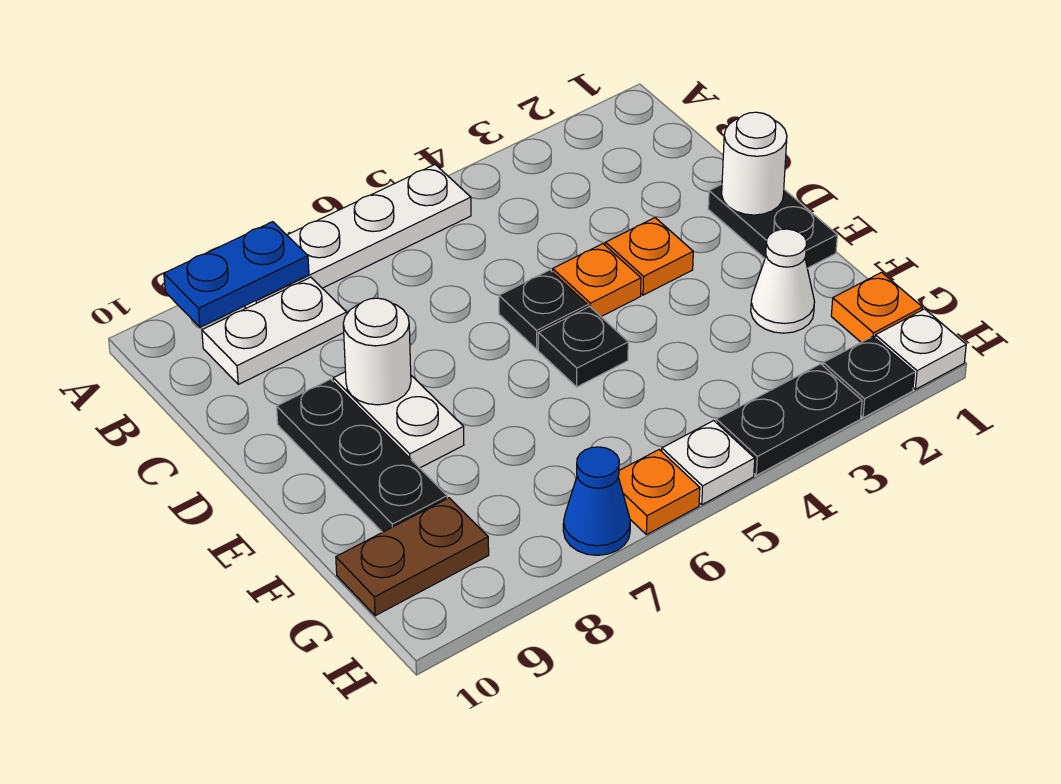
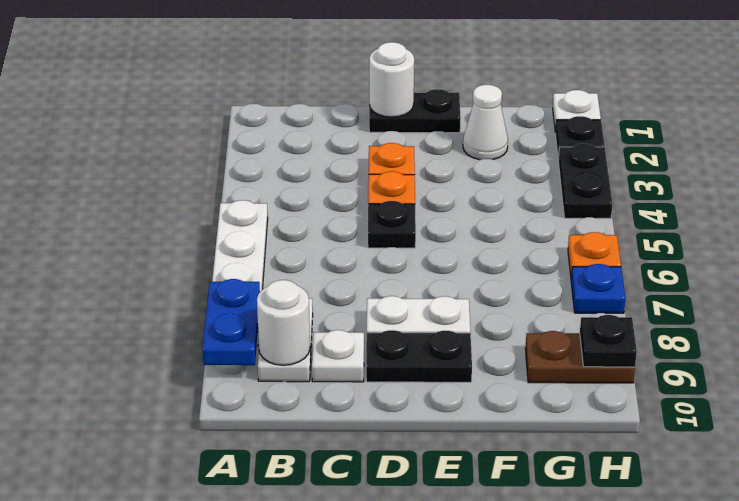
white 1x1 round brick [343,298,411,405] -> white 1x1 round brick moved to [257,280,310,365]
black 1x3 plate [277,379,447,532] -> black 1x2 plate [366,330,472,382]
black 1x1 plate [538,307,628,387] -> black 1x1 plate moved to [580,315,637,367]
orange 1x1 plate [831,272,922,342] -> none
brown 1x2 plate [336,498,489,616] -> brown 1x2 plate turned to [525,331,635,383]
white 1x1 plate [662,421,755,505] -> white 1x1 plate moved to [312,330,364,382]
blue 1x1 cone [563,447,630,555] -> blue 1x1 plate [571,264,625,313]

